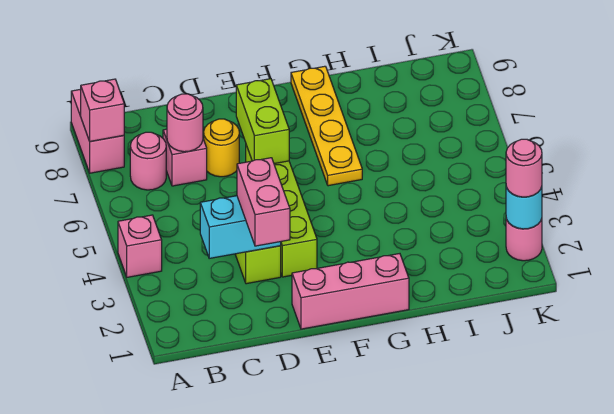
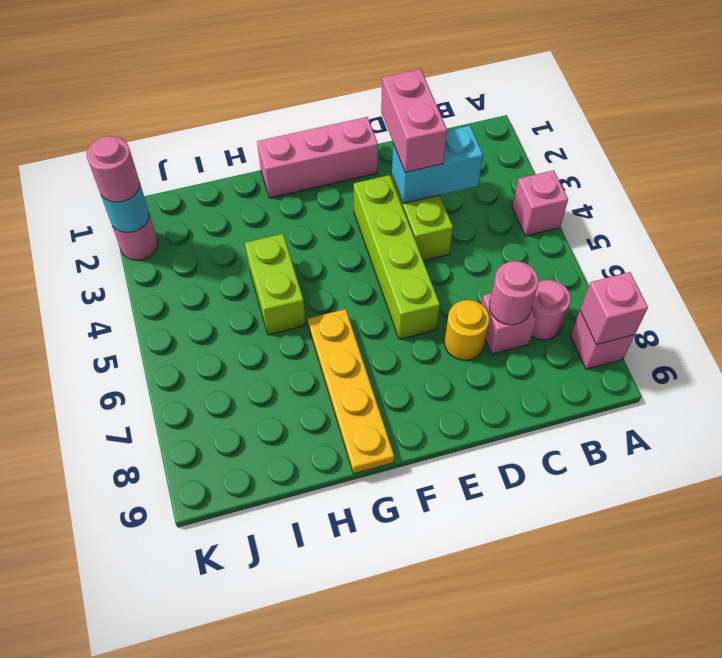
pink 1x2 brick [71,89,124,173] -> pink 1x1 brick [571,311,635,369]
lime 1x2 brick [236,79,289,164] -> lime 1x2 brick moved to [245,234,306,335]

